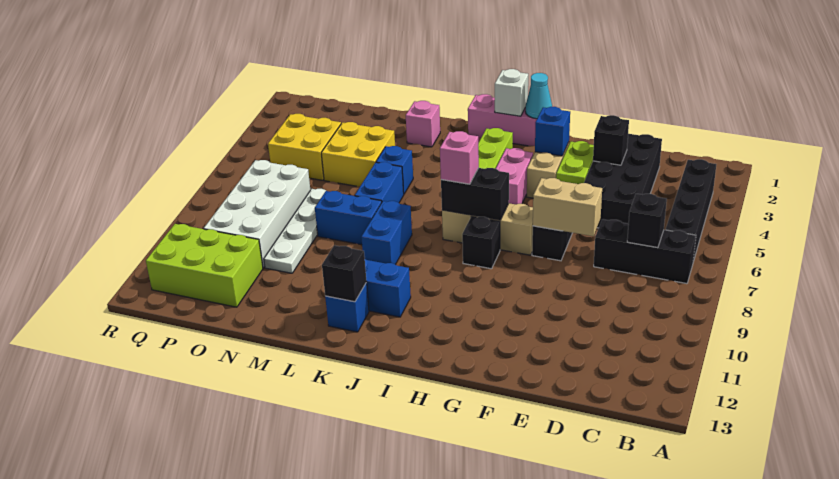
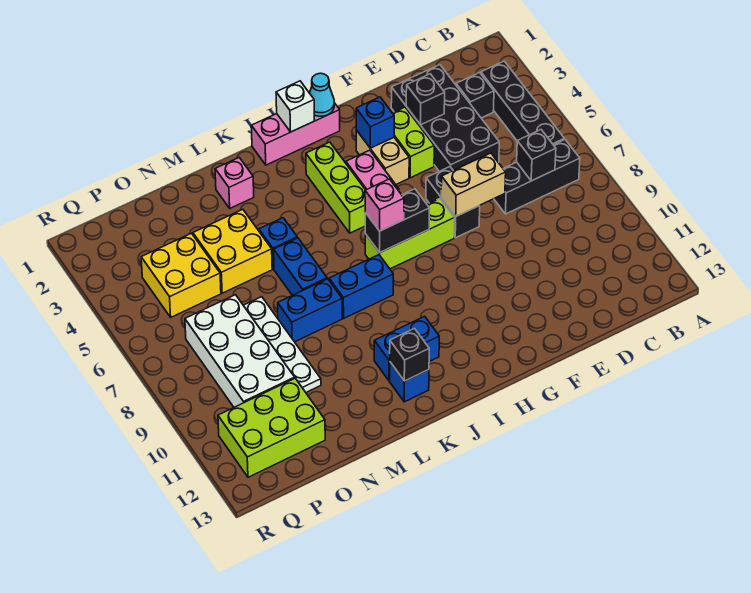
tan 1x3 brick [442,203,533,255] -> lime 1x3 brick [365,199,455,269]
black 1x1 brick [462,216,500,269] -> black 1x1 brick moved to [456,73,494,118]
blue 1x2 brick [361,201,412,264] -> blue 1x2 brick turned to [329,255,393,318]

